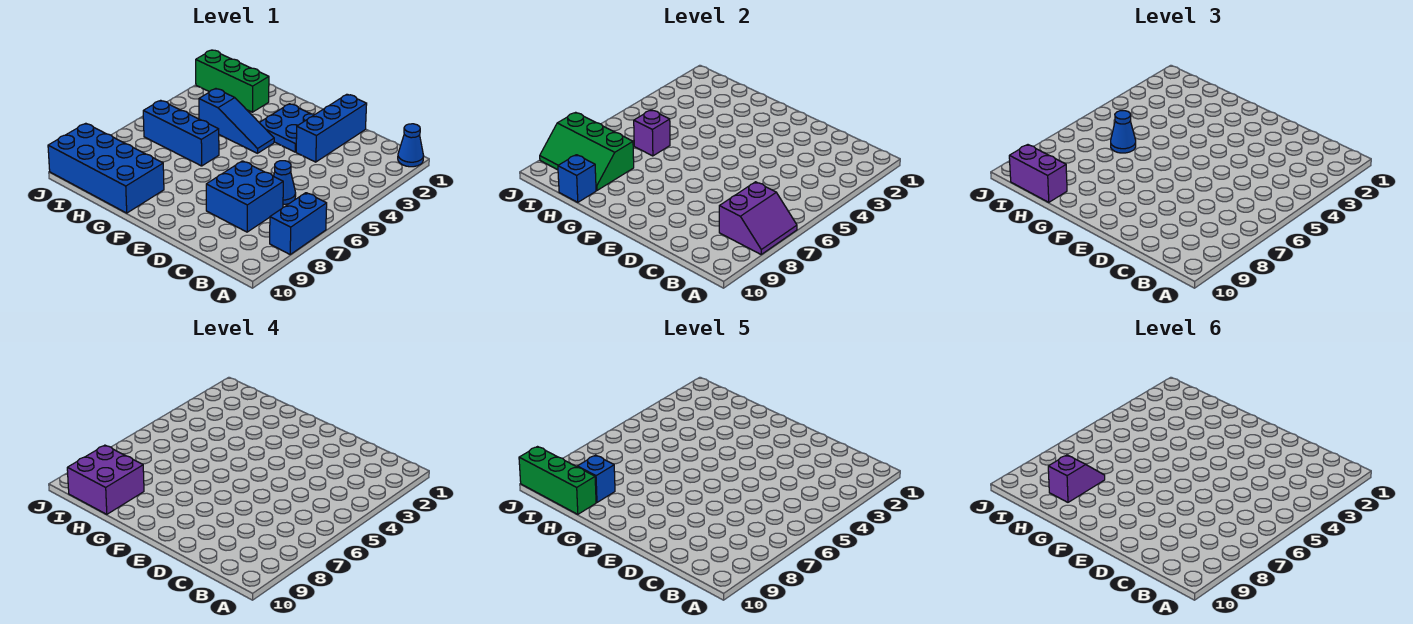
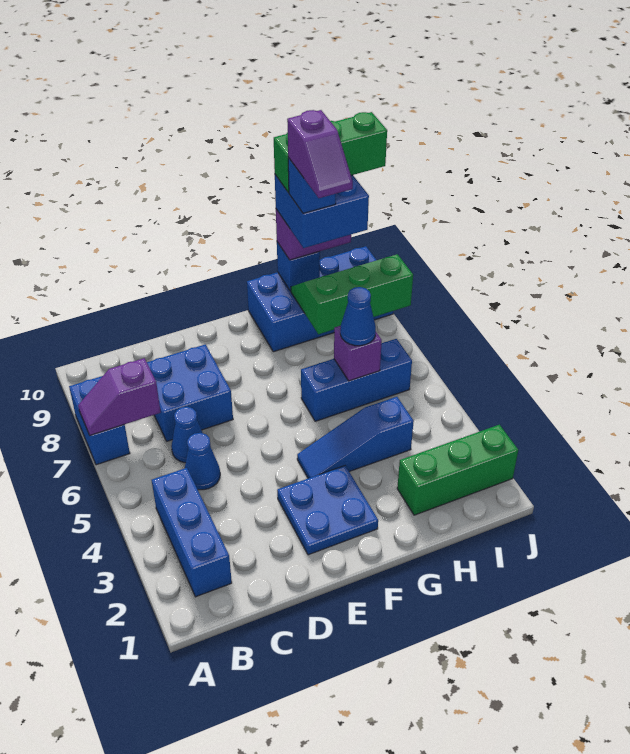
blue 1x1 cone [398,124,424,167] -> blue 1x1 cone moved to [185,433,220,490]
purple 2x2 slope [719,182,797,254] -> purple 1x2 slope [78,358,161,435]
blue 1x3 brick [296,94,367,162] -> blue 1x3 brick moved to [152,468,232,597]
purple 2x2 brick [67,445,144,514] -> blue 2x2 brick [275,175,369,248]

